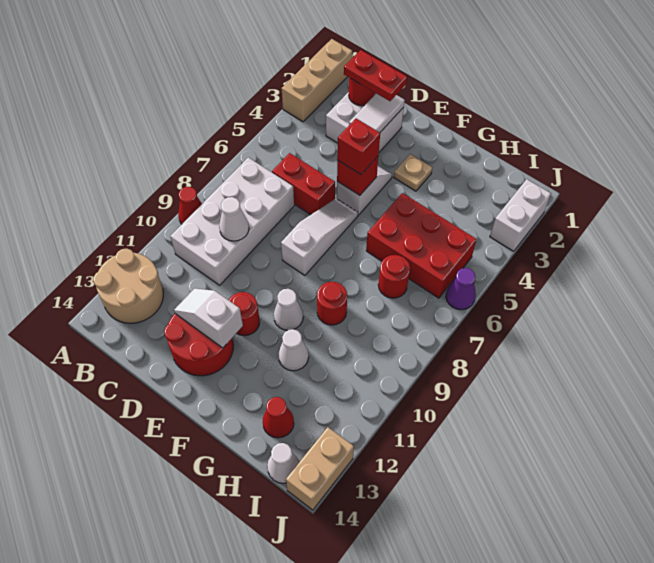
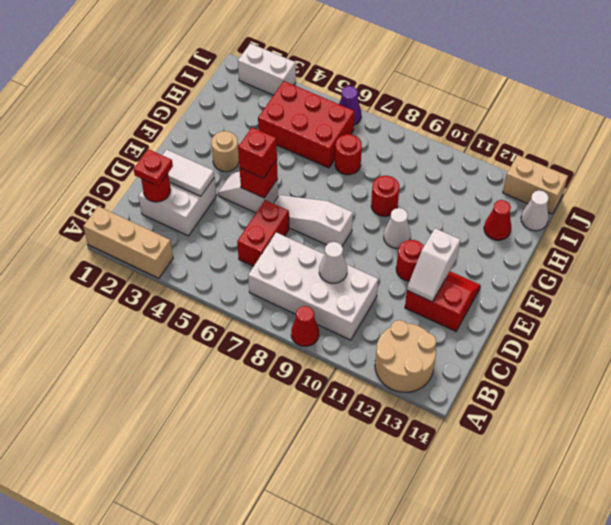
red 1x2 plate [344,50,407,101] -> red 1x1 plate [134,149,173,186]
red 2x2 round brick [164,314,233,376] -> red 2x2 slope [405,271,481,331]
tan 1x1 plate [394,154,432,191] -> tan 1x1 round brick [211,131,239,172]
red 2x3 brick [366,193,476,298] -> red 2x3 brick turned to [258,81,354,168]
white 1x1 cone [278,329,309,371] -> none

